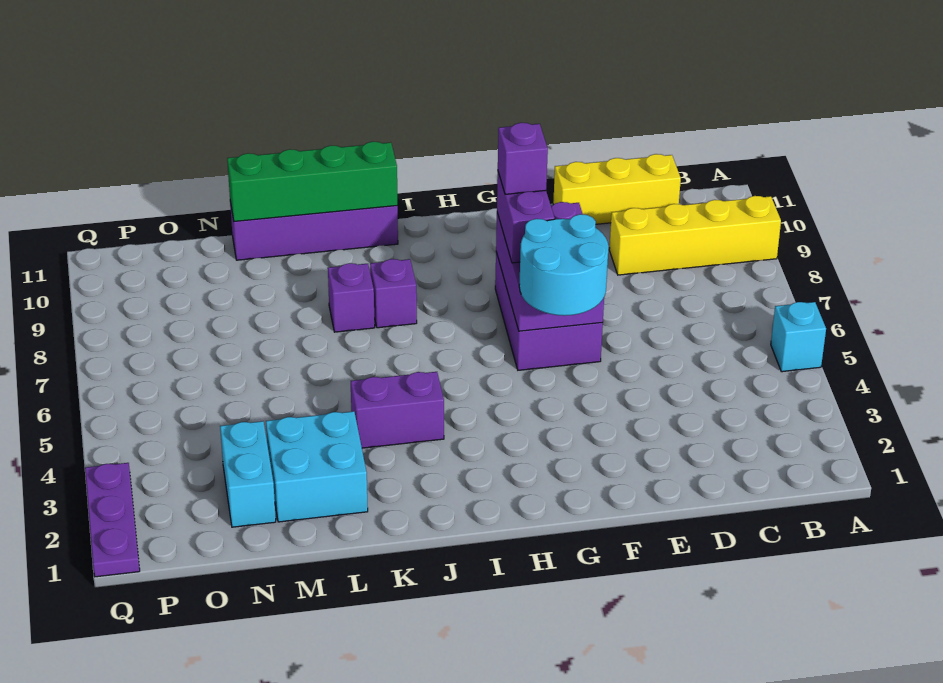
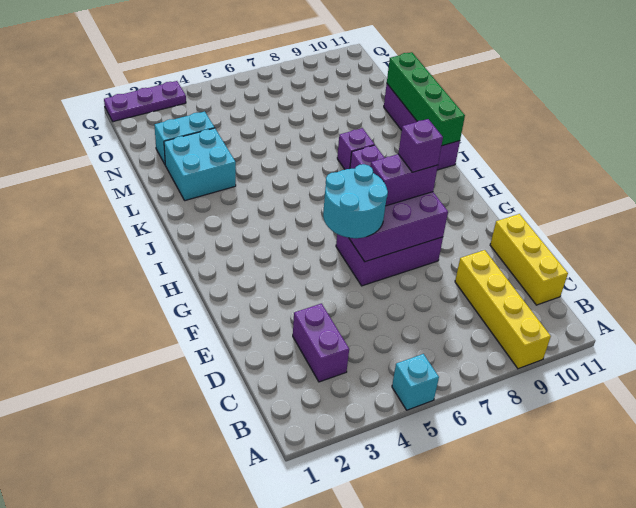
purple 1x2 brick [351,372,444,448] -> purple 1x2 brick moved to [293,304,349,382]

